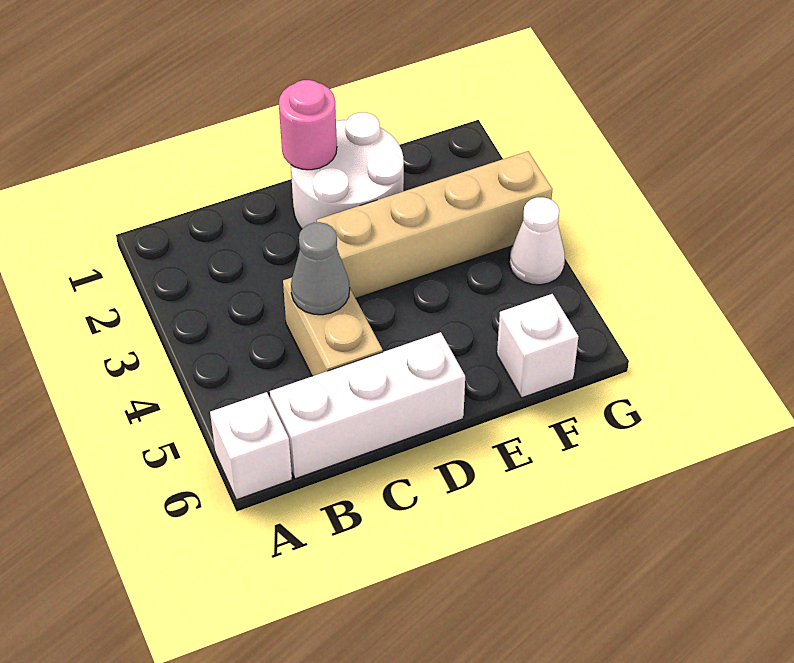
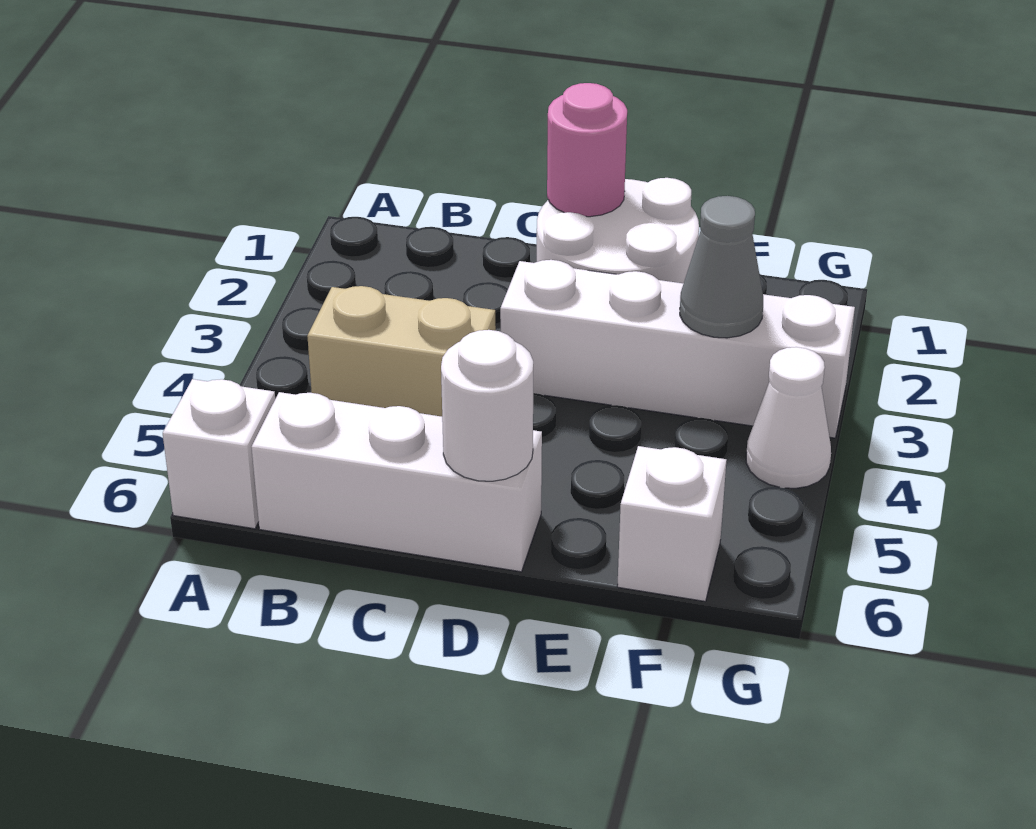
tan 1x2 brick [283,278,383,376] -> tan 1x2 brick turned to [307,286,496,416]
grey 1x1 cone [291,222,350,315] -> grey 1x1 cone moved to [680,196,763,338]
tan 1x4 brick [317,151,553,298] -> white 1x4 brick [500,260,855,438]
none -> white 1x1 round brick [441,330,533,481]

